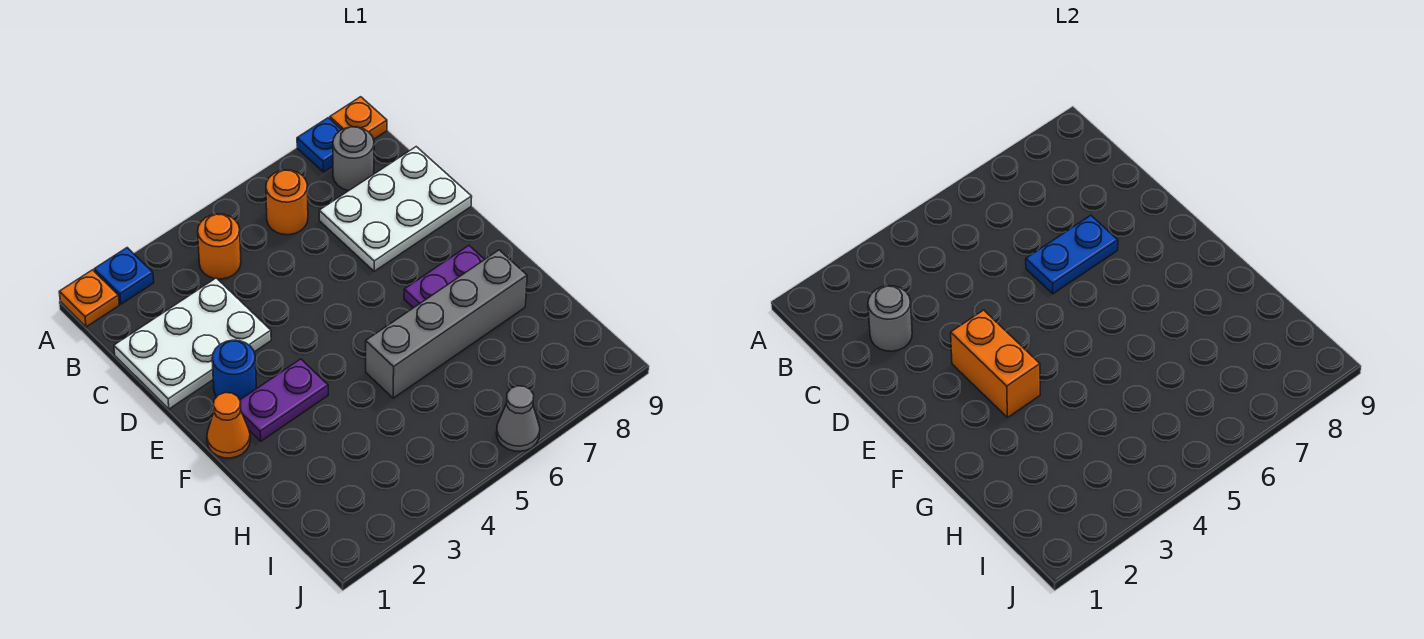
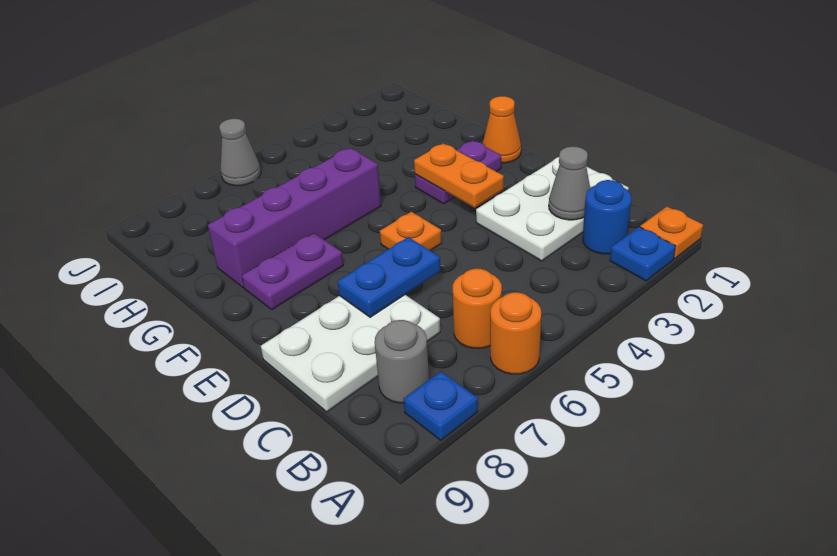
orange 1x1 plate [330,97,387,140] -> orange 1x1 plate moved to [380,212,442,251]
orange 1x1 round brick [198,214,241,279] -> orange 1x1 round brick moved to [490,292,541,374]
grey 1x1 round brick [868,286,912,351] -> grey 1x1 cone [549,147,590,220]
blue 1x1 round brick [212,340,256,400] -> blue 1x1 round brick moved to [583,180,632,254]
orange 1x2 brick [951,310,1040,418] -> orange 1x2 plate [414,143,504,208]
grey 1x4 brick [366,250,527,398] -> purple 1x4 brick [208,148,381,288]

